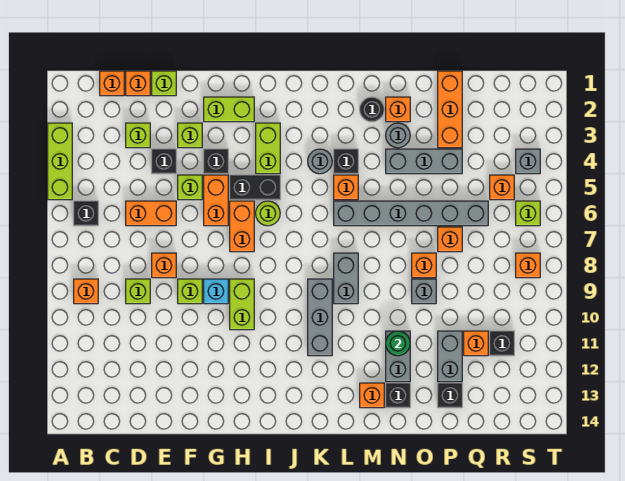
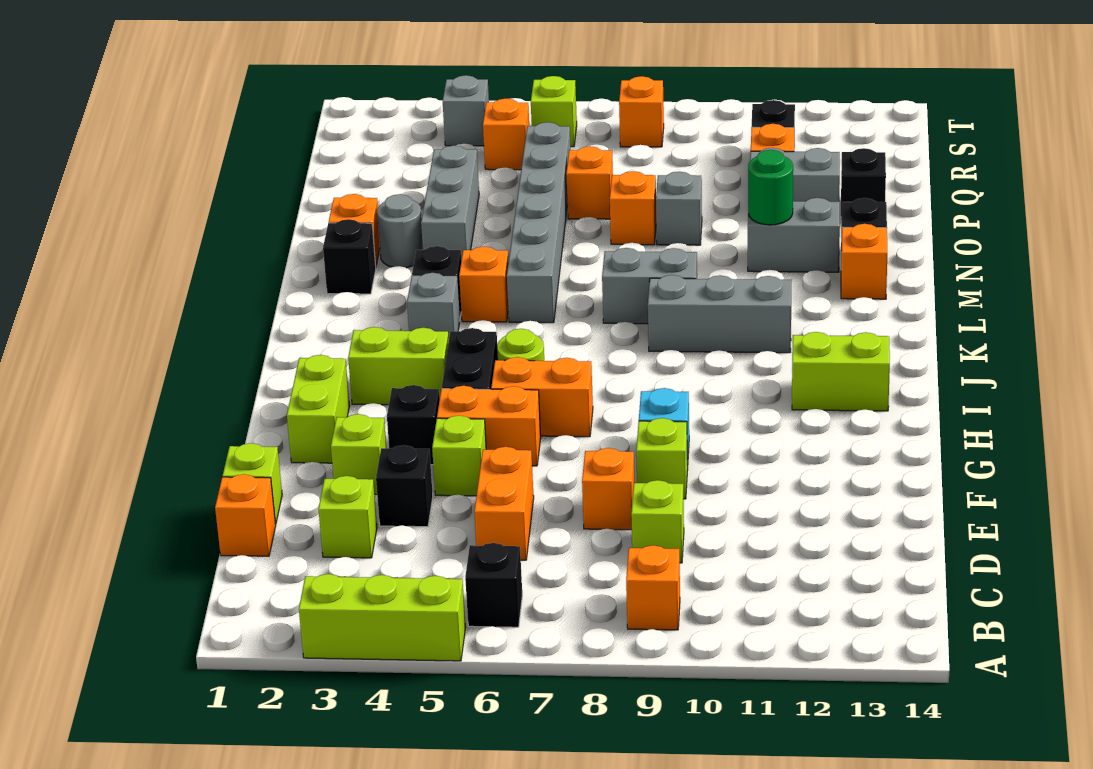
orange 1x1 brick [100,71,124,96] -> none
lime 1x2 brick [230,279,254,330] -> lime 1x2 brick moved to [792,332,890,411]
grey 1x1 round brick [308,149,332,174] -> grey 1x1 brick [407,273,459,338]
black 1x1 round brick [360,97,384,122] -> black 1x1 brick [323,219,376,294]
orange 1x3 brick [438,71,462,148] -> none

